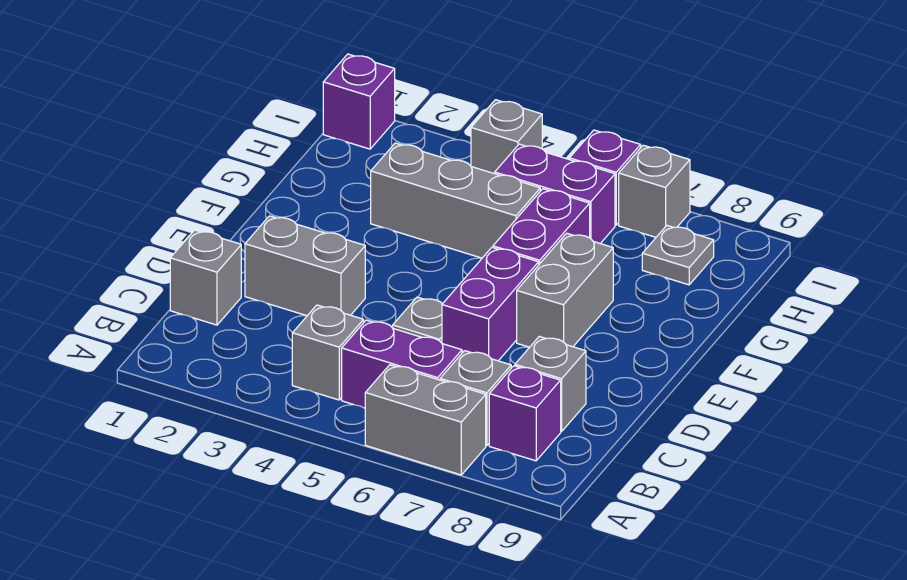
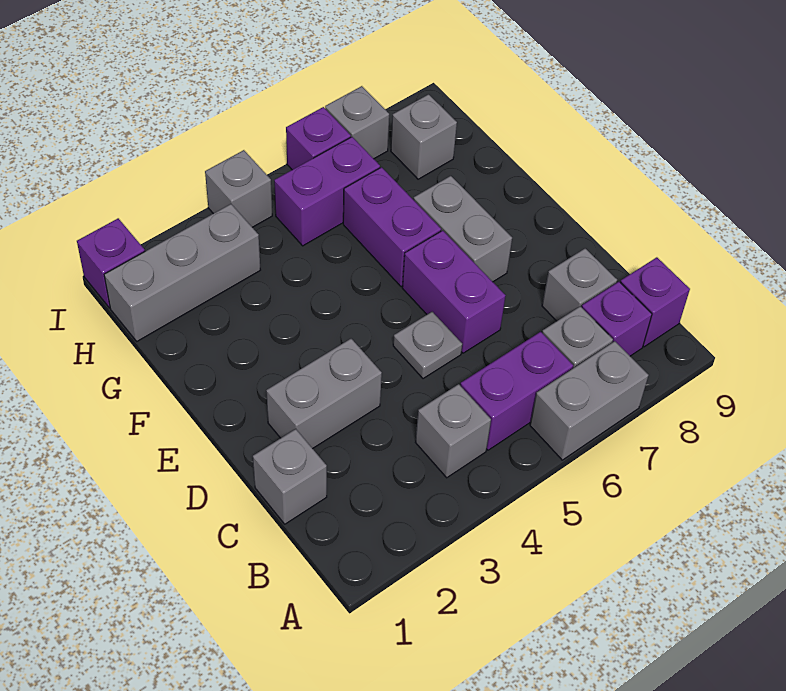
none -> purple 1x1 brick [620,257,690,347]
grey 1x3 brick [371,143,540,258] -> grey 1x3 brick moved to [104,204,260,341]
grey 1x1 plate [642,226,714,285] -> grey 1x1 brick [391,94,457,179]

